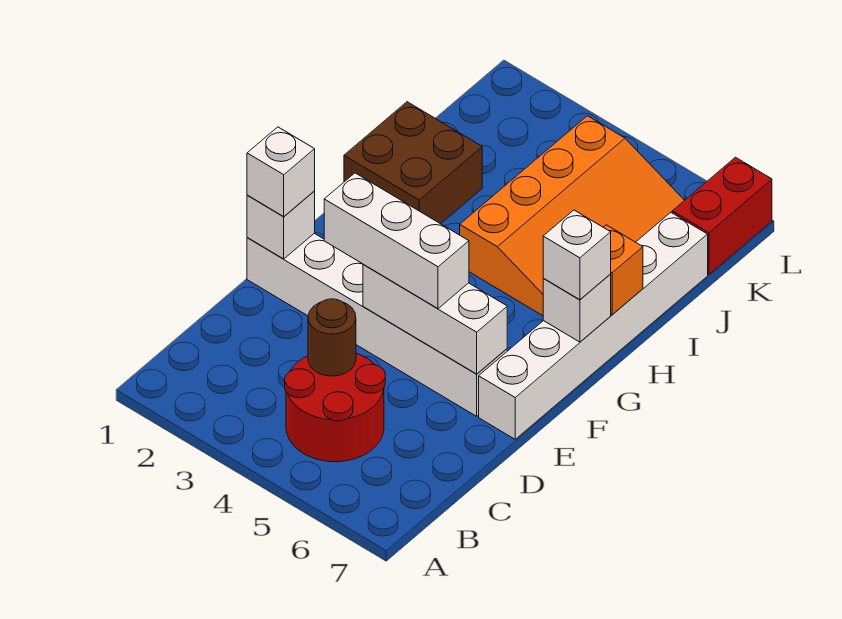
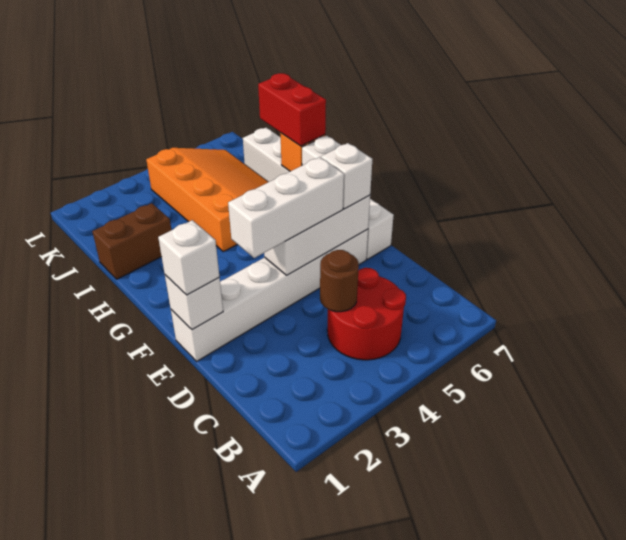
white 1x1 brick [543,210,611,300] -> white 1x1 brick moved to [321,143,372,209]
brown 2x2 brick [344,102,482,224] -> brown 1x2 brick [92,203,171,279]
red 1x2 brick [672,157,772,274] -> red 1x2 brick moved to [258,73,326,146]

